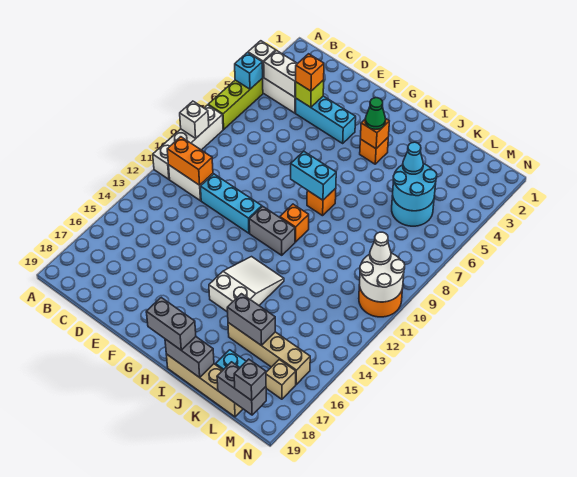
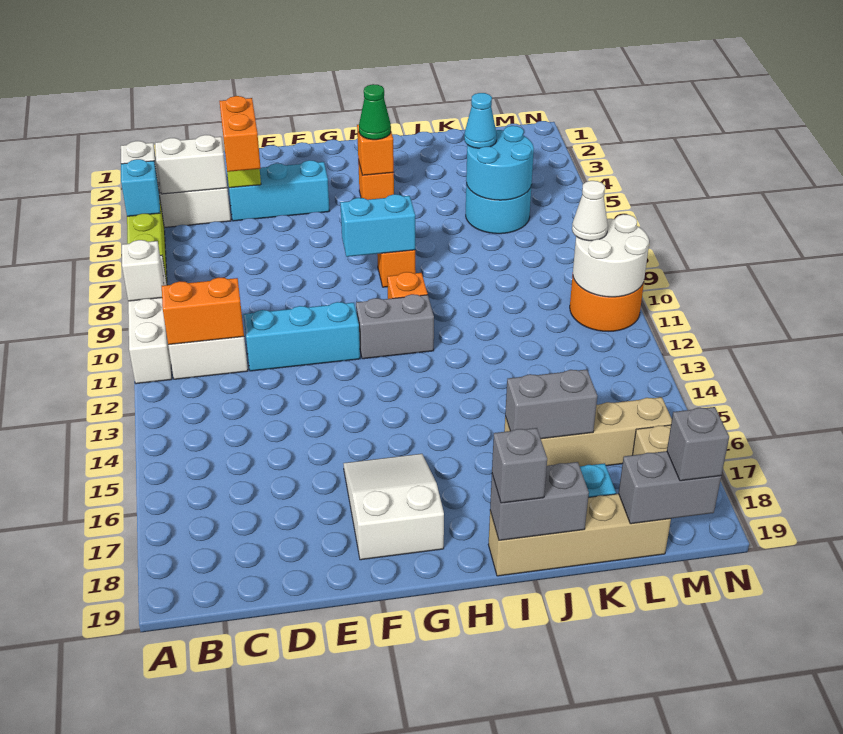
orange 1x1 brick [296,54,324,91] -> orange 1x2 brick [219,96,261,172]
white 2x3 slope [209,257,284,312] -> white 2x3 slope moved to [343,454,444,560]
grey 1x2 brick [146,298,196,350] -> grey 1x1 brick [492,428,547,503]

